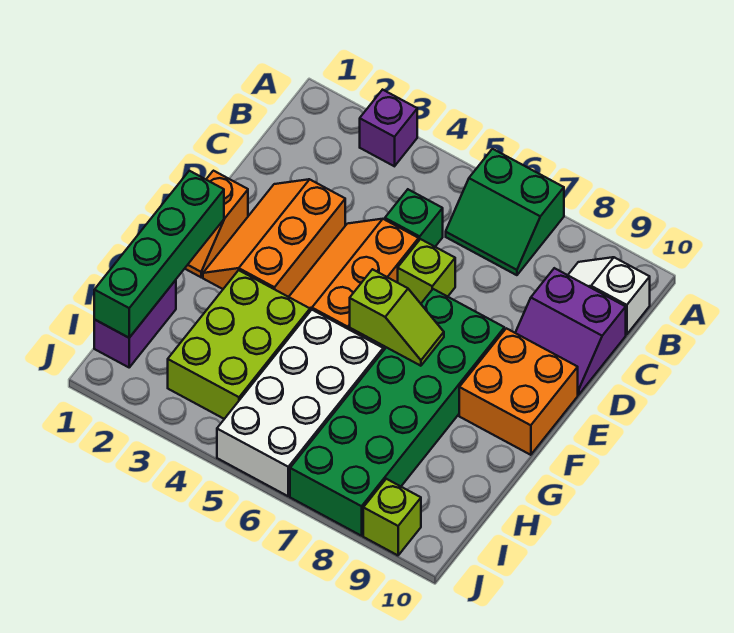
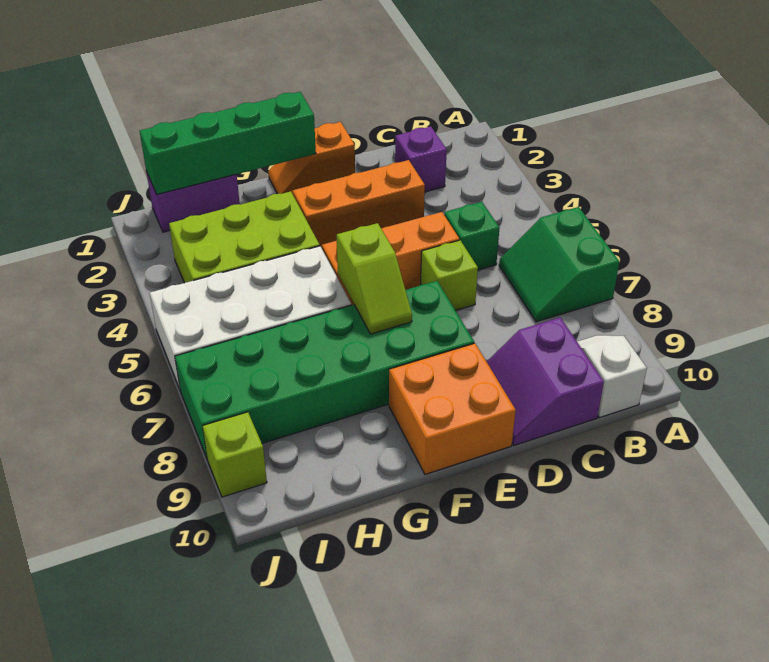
purple 1x1 brick [360,90,417,166] -> purple 1x1 brick moved to [395,127,447,192]

